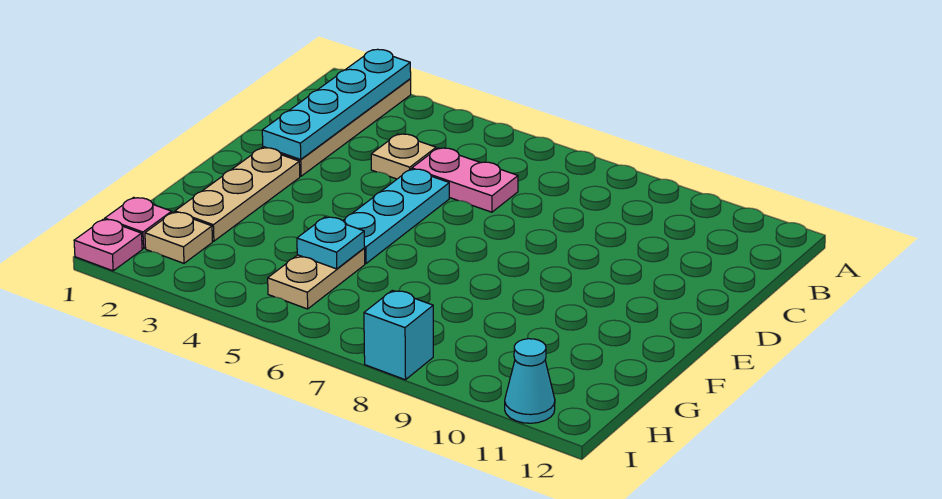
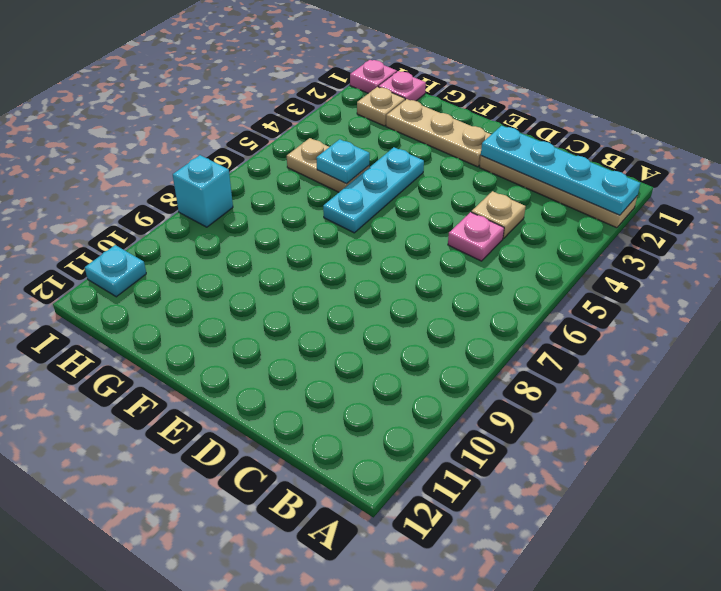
pink 1x2 plate [412,148,518,212] -> pink 1x1 plate [448,212,504,261]
cyan 1x3 plate [343,169,449,263] -> cyan 1x3 plate turned to [323,147,424,233]
cyan 1x1 cone [505,339,555,423] -> cyan 1x1 plate [85,245,146,297]

